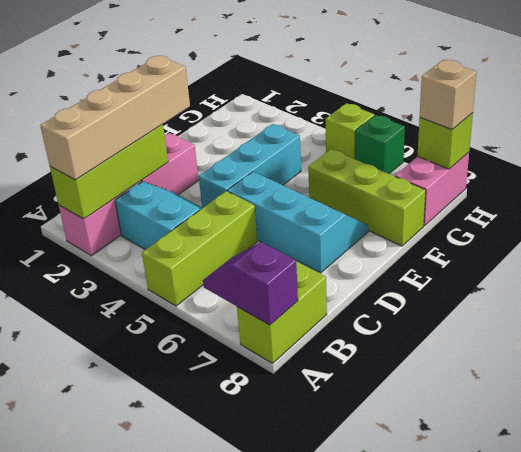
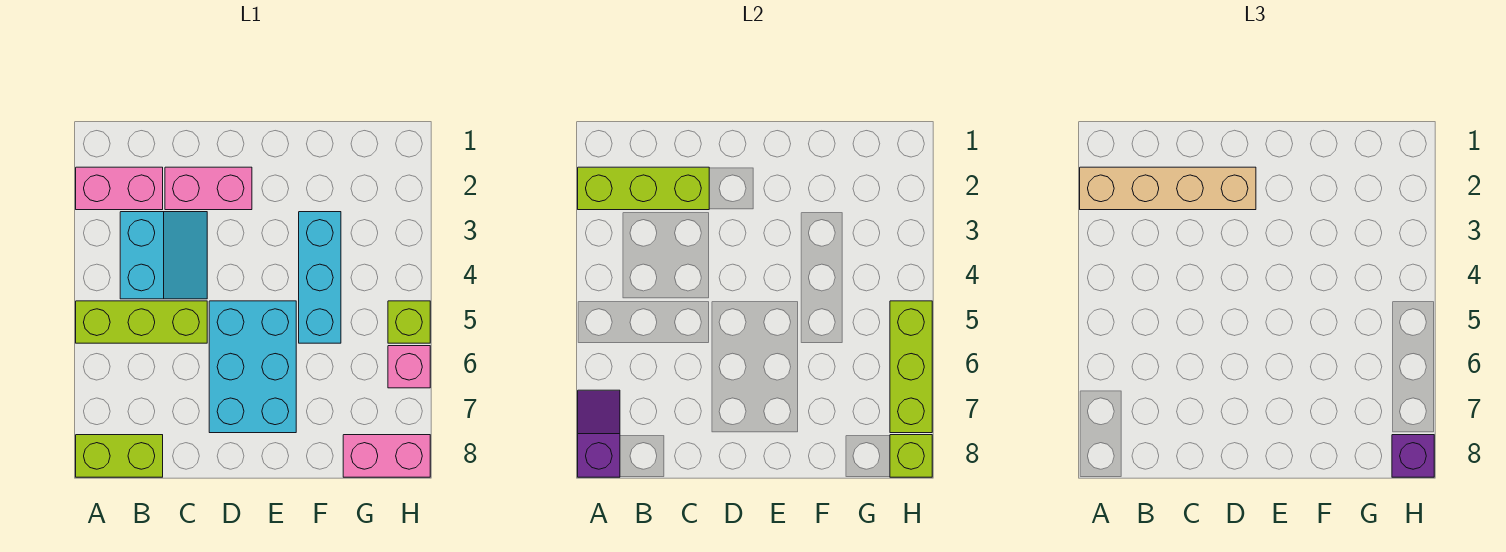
cyan 1x3 brick [199,124,301,208] -> cyan 1x3 brick turned to [299,212,341,343]
cyan 2x3 slope [227,172,368,273] -> cyan 2x3 brick [209,301,296,433]
lime 1x3 brick [308,149,426,246] -> lime 1x3 brick moved to [890,301,932,433]
green 1x1 brick [355,115,405,174] -> pink 1x1 brick [388,346,430,388]
tan 1x1 brick [420,60,477,130] -> purple 1x1 brick [1392,435,1434,477]

